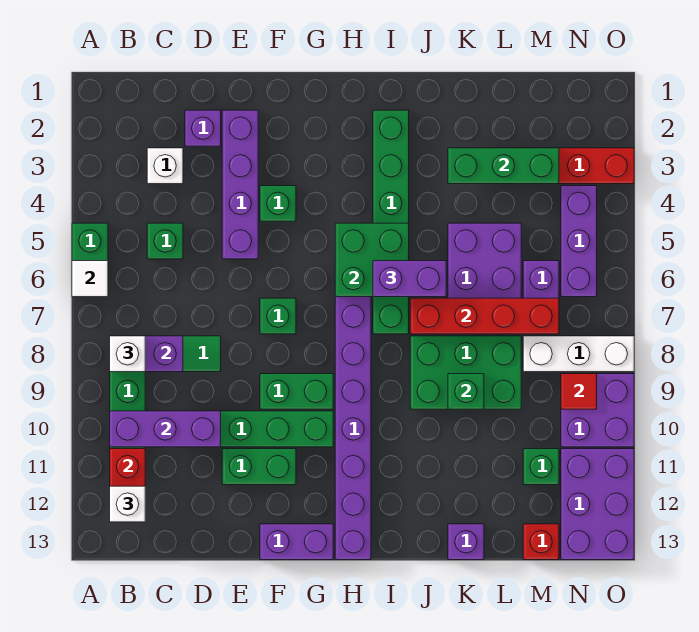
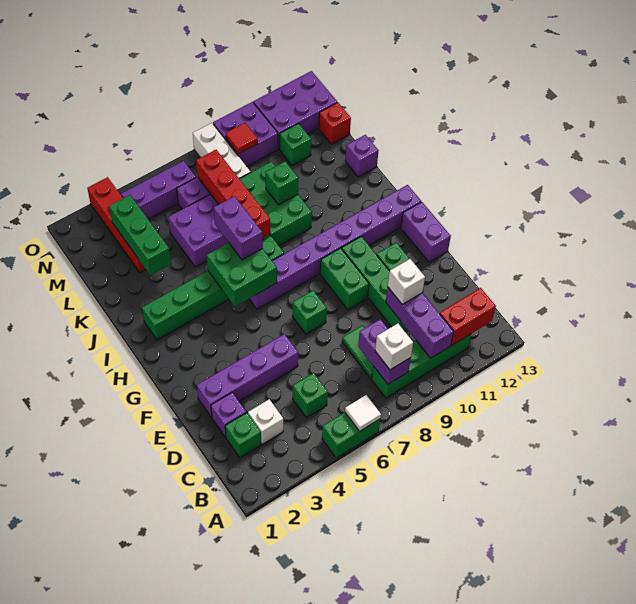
white 1x1 brick [110,486,145,522] -> white 1x1 brick moved to [388,259,425,305]
green 1x1 brick [260,186,296,221] -> green 1x1 brick moved to [225,413,261,458]

